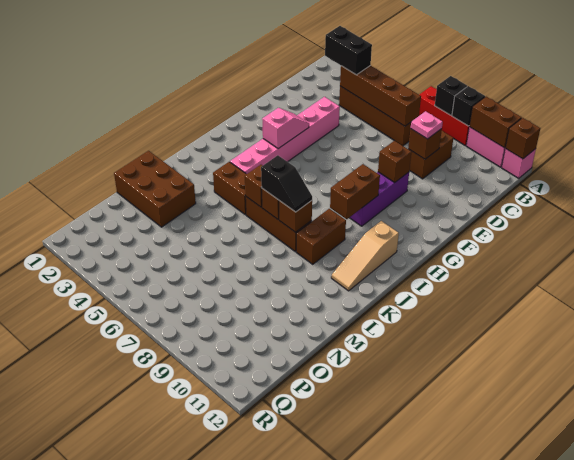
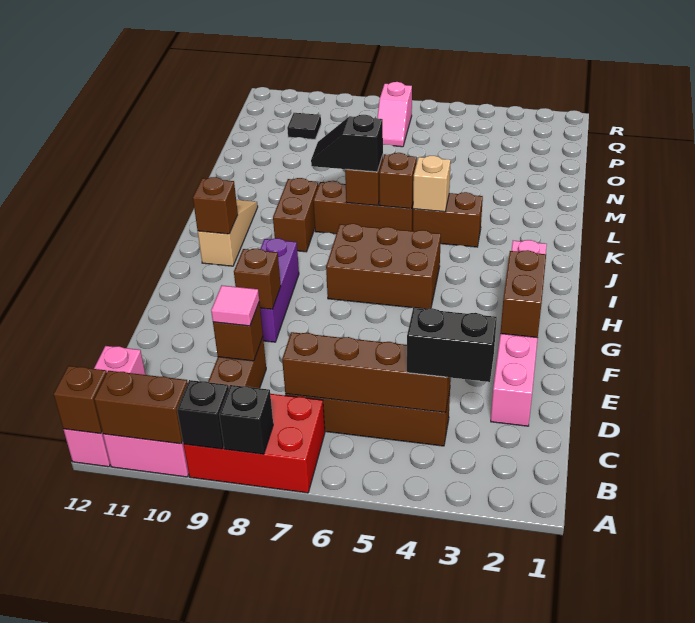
red 1x3 brick [419,86,469,145] -> red 2x3 brick [184,394,325,493]
pink 1x1 brick [502,149,536,178] -> pink 1x3 brick [64,346,145,467]
pink 1x1 plate [411,111,443,139] -> pink 1x1 tile [211,286,259,326]
pink 1x6 brick [230,97,340,174] -> pink 1x6 brick moved to [491,240,547,426]
pink 1x2 slope [262,108,309,149] -> pink 1x2 slope moved to [377,82,412,147]
brown 1x2 brick [330,164,380,219] -> brown 1x2 brick moved to [500,250,546,338]
none -> tan 1x1 brick [413,156,451,212]
brown 1x1 brick [279,201,312,232] -> brown 1x1 brick moved to [193,177,238,234]
brown 2x3 brick [114,151,196,227] -> brown 2x3 brick moved to [326,224,441,309]
none -> black 1x1 tile [287,113,321,139]

